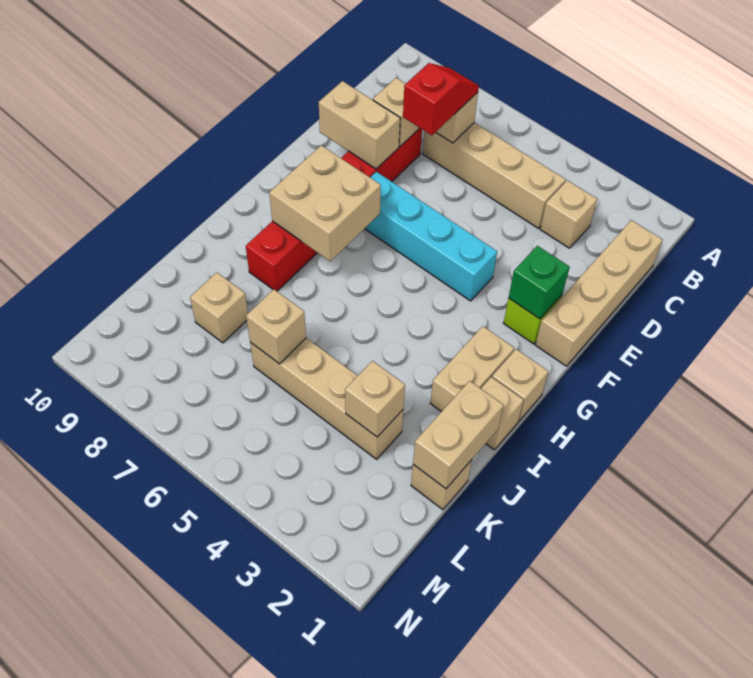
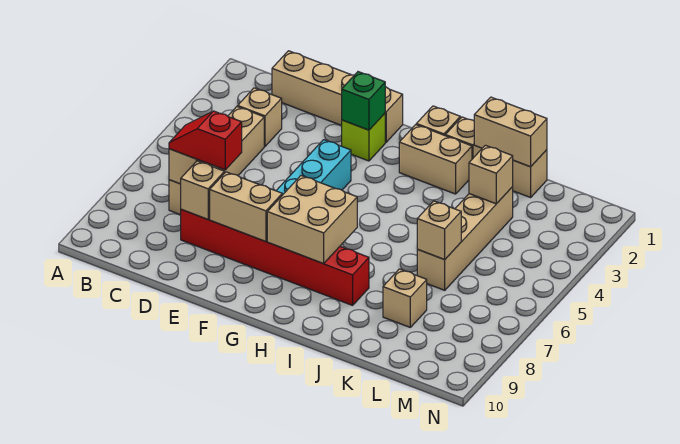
tan 1x2 brick [319,81,400,169] -> tan 1x2 brick turned to [210,172,282,242]

